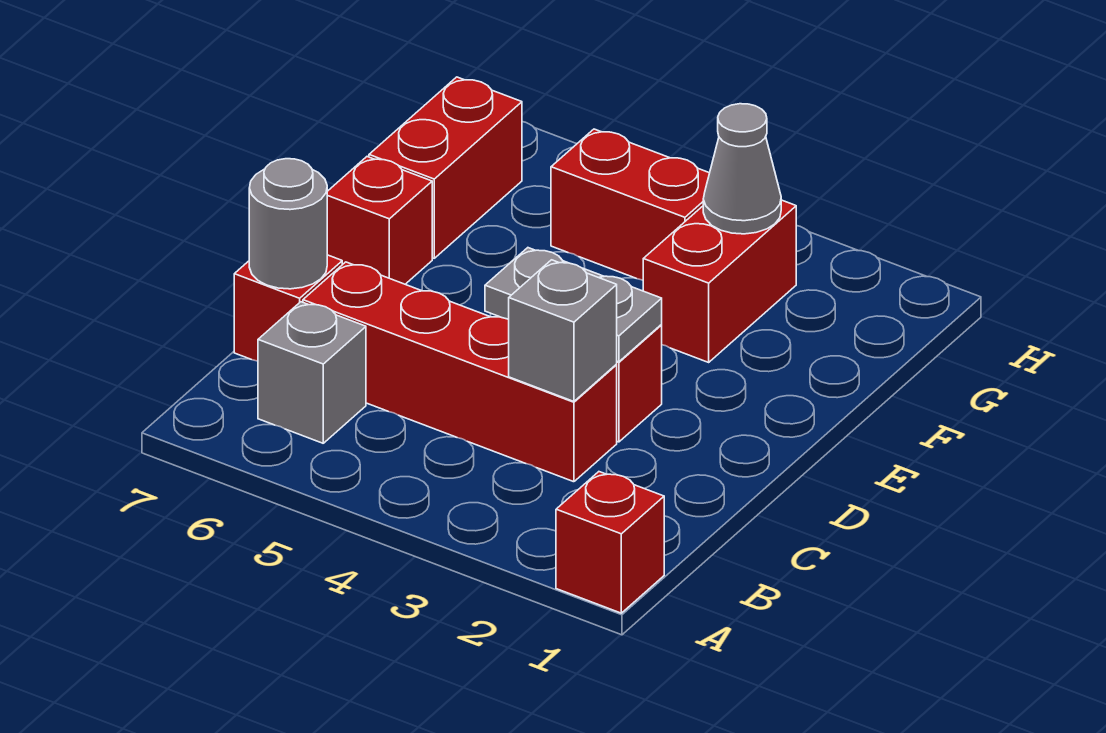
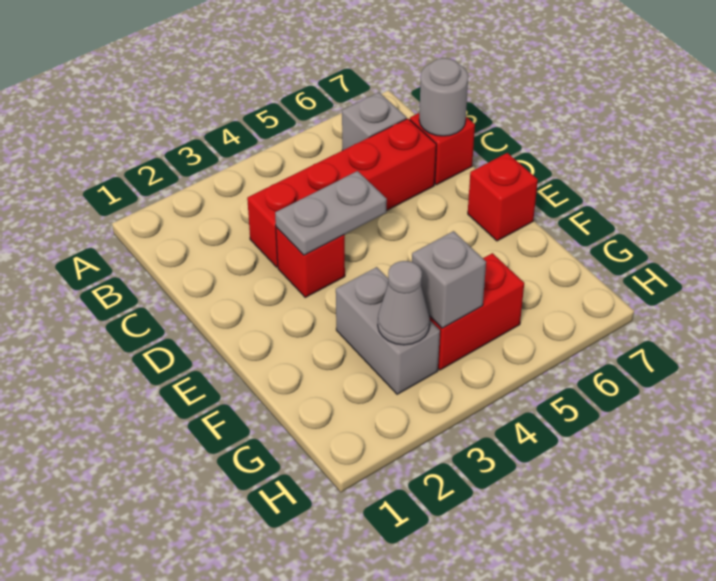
red 1x1 brick [556,472,664,613] -> none
grey 1x1 brick [509,260,617,401] -> grey 1x1 brick moved to [412,231,486,328]
red 1x2 brick [643,200,796,362] -> grey 1x2 brick [336,267,440,394]
red 1x2 brick [369,77,522,258] -> none

